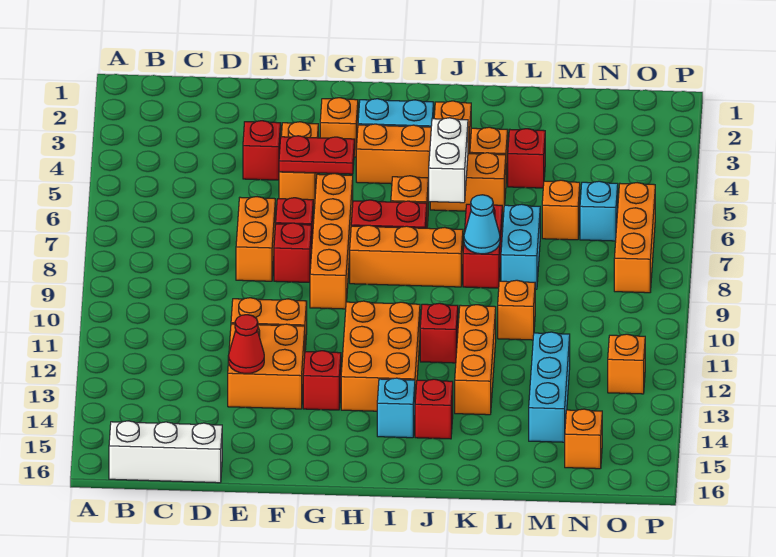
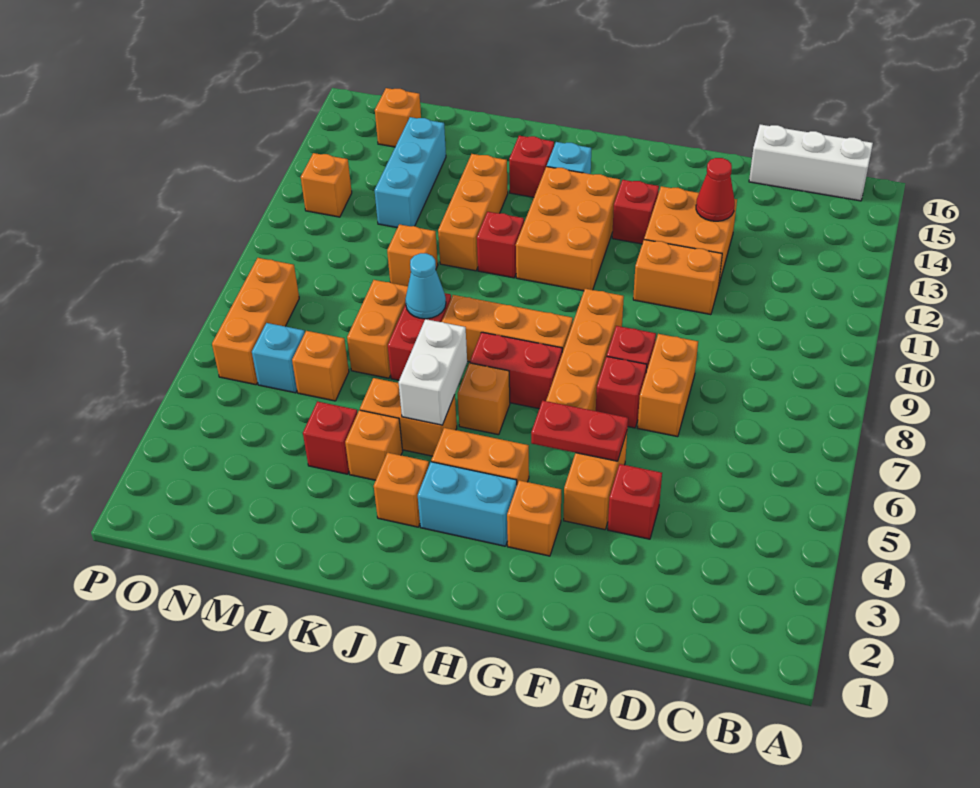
cyan 1x2 brick [501,204,540,289] -> orange 1x2 brick [347,280,408,378]

